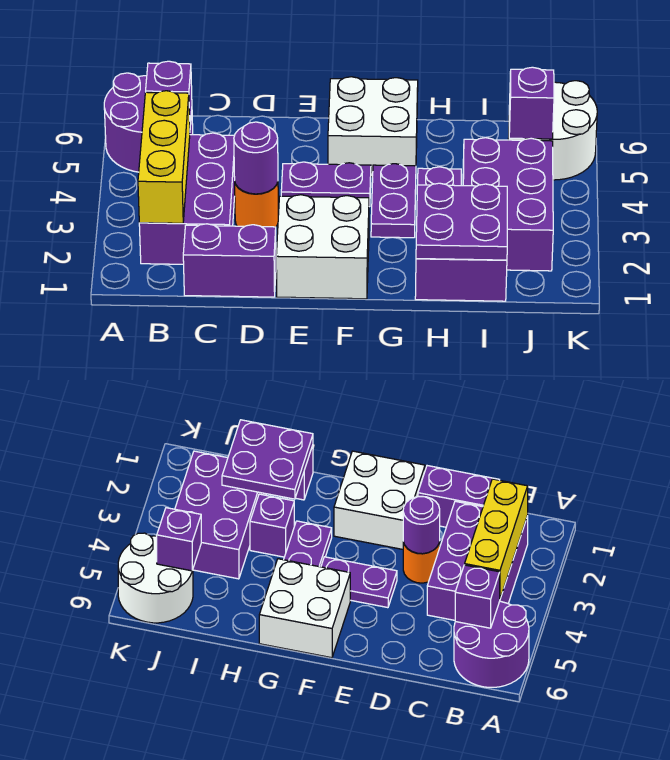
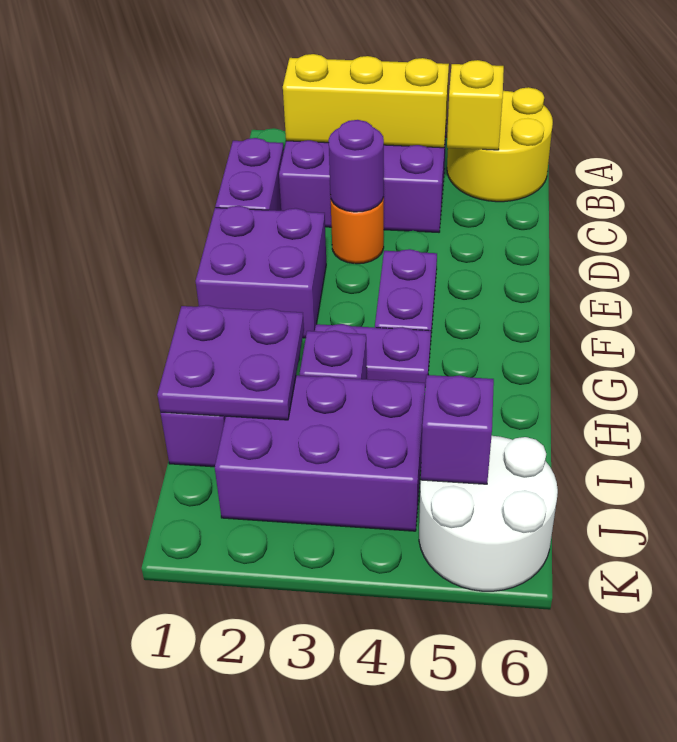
purple 2x2 round brick [104,73,193,172] -> yellow 2x2 round brick [447,87,553,202]
purple 1x1 brick [146,61,192,125] -> yellow 1x1 brick [447,60,504,150]
white 2x2 brick [276,195,369,299] -> purple 2x2 brick [196,206,326,338]
white 2x2 brick [328,77,418,177] -> none

